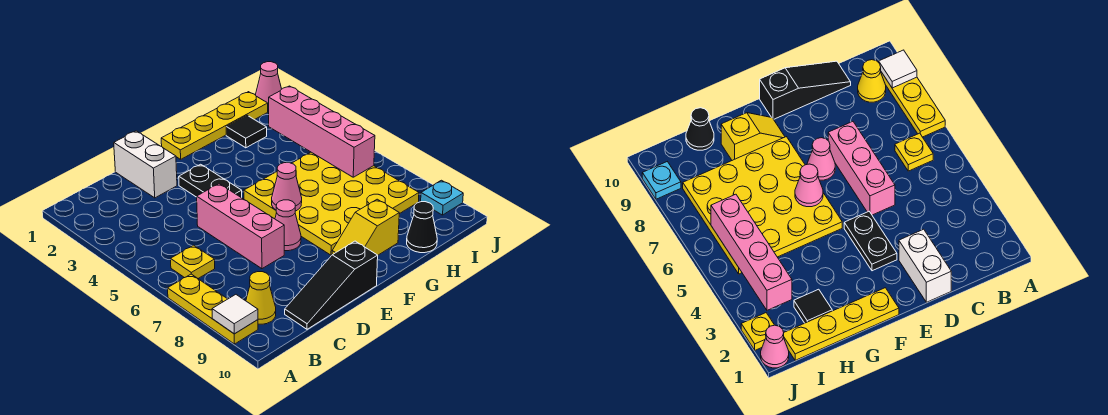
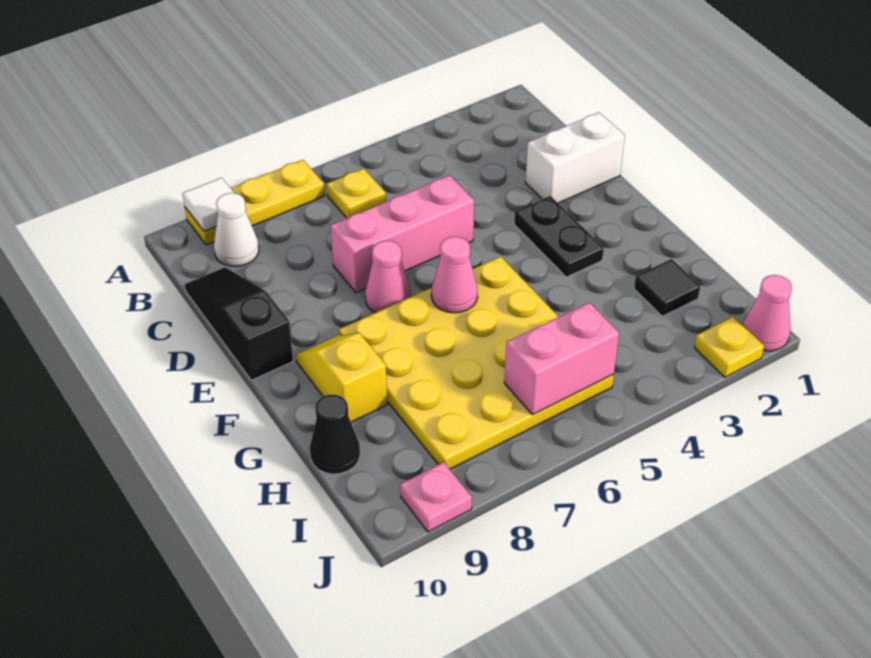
yellow 1x1 cone [246,272,276,324] -> white 1x1 cone [214,193,259,266]
black 1x2 plate [179,164,242,198] -> black 1x2 plate turned to [514,196,604,277]
yellow 1x4 plate [161,92,268,159] -> none
pink 1x4 brick [269,86,375,177] -> pink 1x2 brick [504,303,619,415]
cyan 1x1 plate [421,180,463,215] -> pink 1x1 plate [400,462,472,532]

